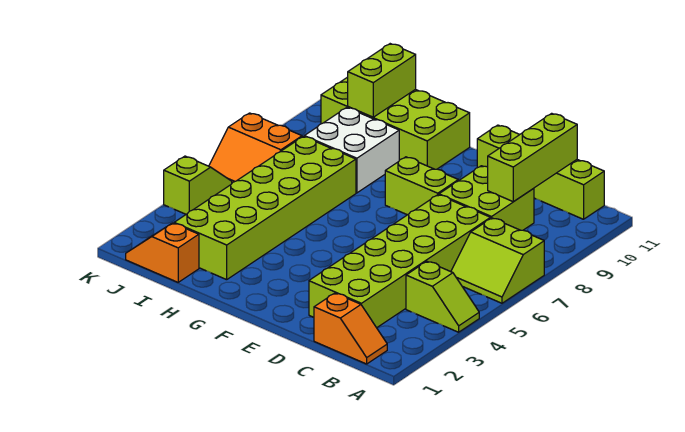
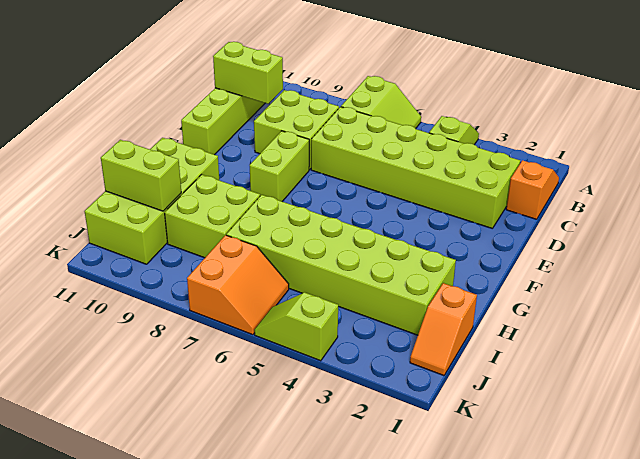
lime 1x3 brick [488,113,577,202] -> lime 1x2 brick [213,42,283,104]
white 2x2 brick [304,108,399,193] -> lime 2x2 brick [165,175,260,258]

